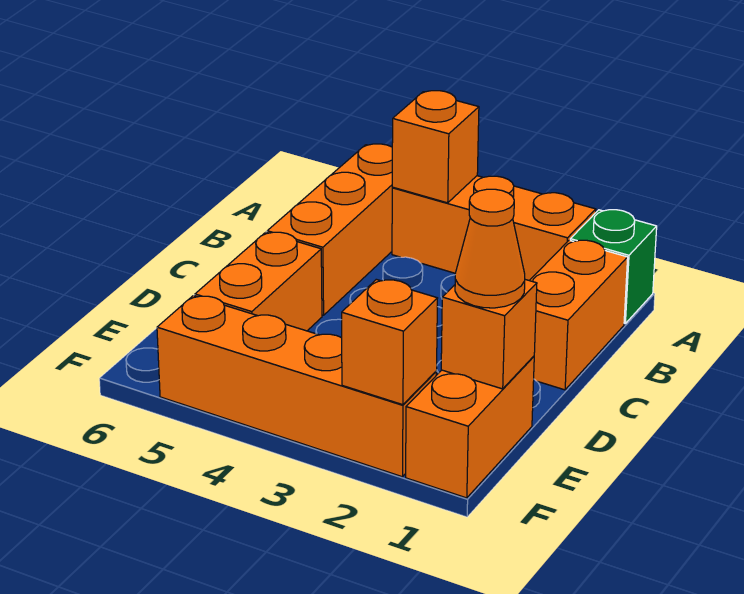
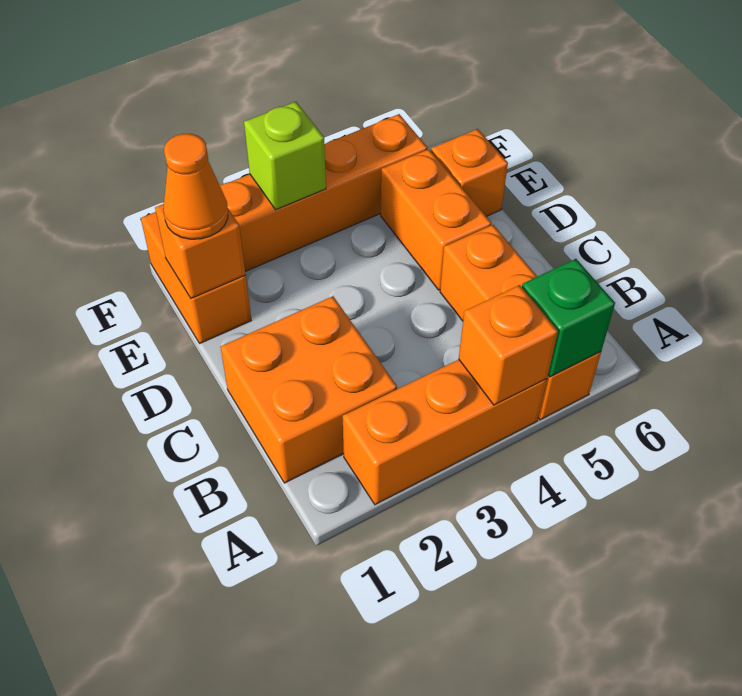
green 1x1 brick [570,210,657,323] -> green 1x1 brick moved to [522,259,615,377]
orange 1x2 brick [530,240,628,390] -> orange 2x2 brick [220,296,397,483]
orange 1x1 brick [342,279,438,405] -> orange 1x1 brick moved to [431,129,508,217]
none -> lime 1x1 brick [244,102,326,210]

